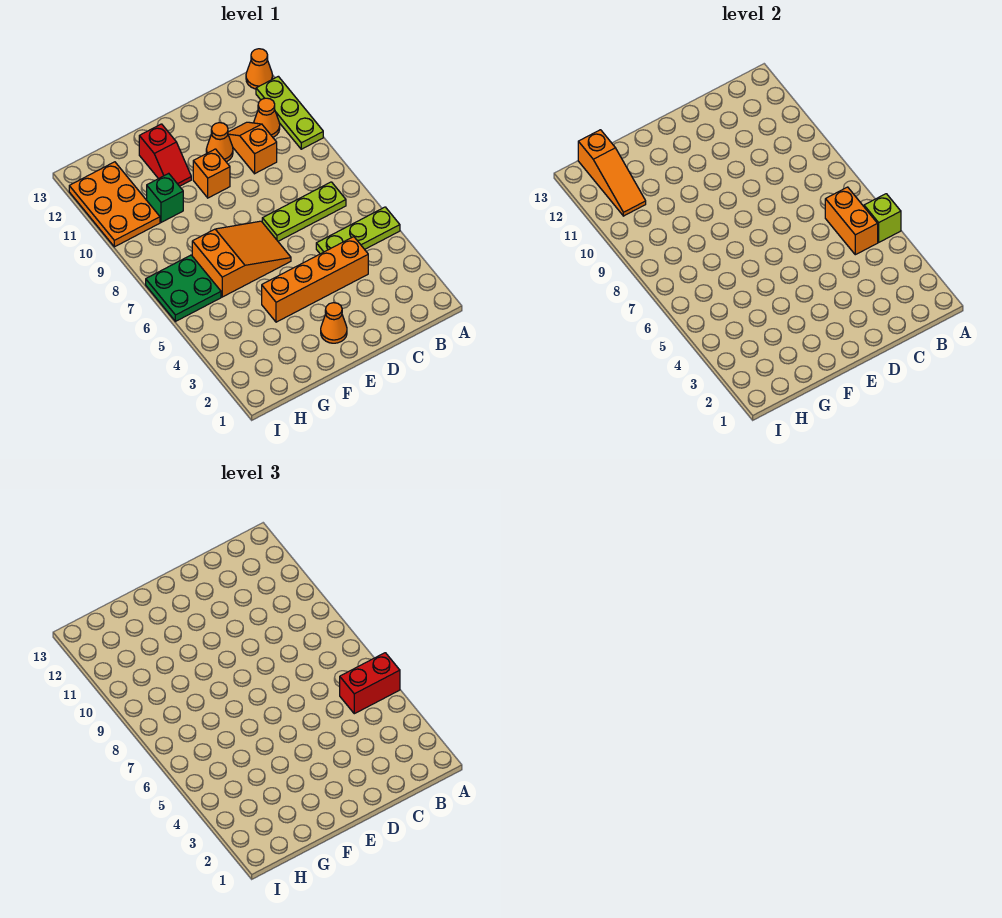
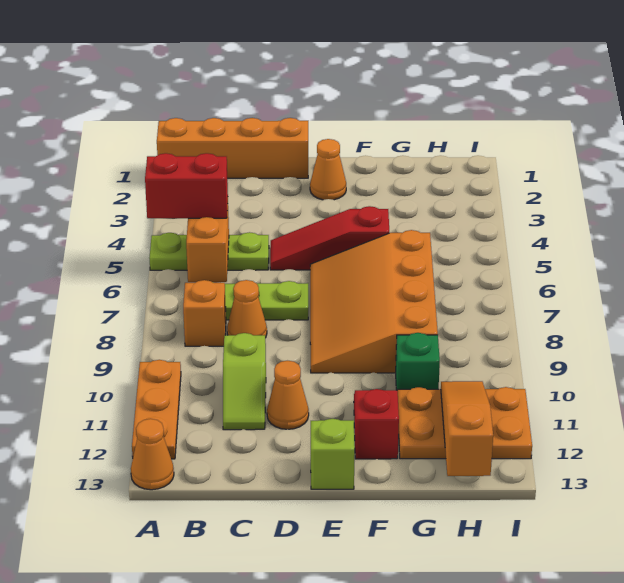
lime 1x1 brick [864,194,901,242] -> lime 1x1 brick moved to [311,419,355,489]
lime 1x3 plate [256,76,323,149] -> orange 1x3 plate [132,360,181,459]
orange 1x1 cone [254,98,280,137] -> orange 1x1 cone moved to [227,280,267,338]
orange 1x4 brick [262,237,368,322] -> orange 1x4 brick moved to [157,118,308,178]
orange 1x2 slope [228,122,277,174] -> lime 1x2 slope [223,333,266,430]
none -> red 1x3 slope [270,206,389,270]
orange 2x3 slope [192,221,291,297] -> orange 3x4 slope [310,230,438,373]
orange 1x1 brick [193,149,230,198] -> orange 1x1 brick moved to [183,280,226,346]
green 2x2 plate [146,255,221,321] -> none
orange 2x3 plate [69,162,160,247] -> orange 2x3 plate turned to [397,387,532,459]

